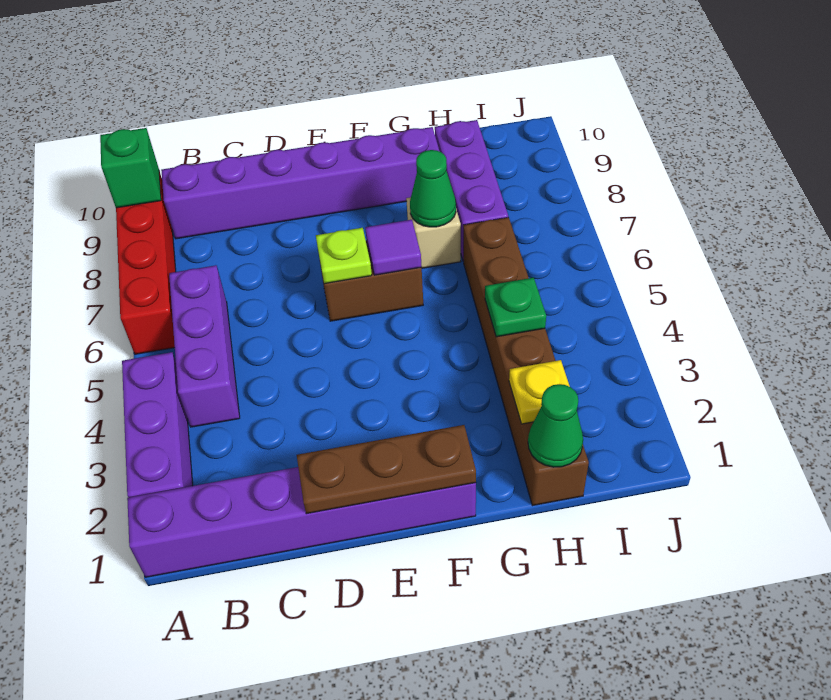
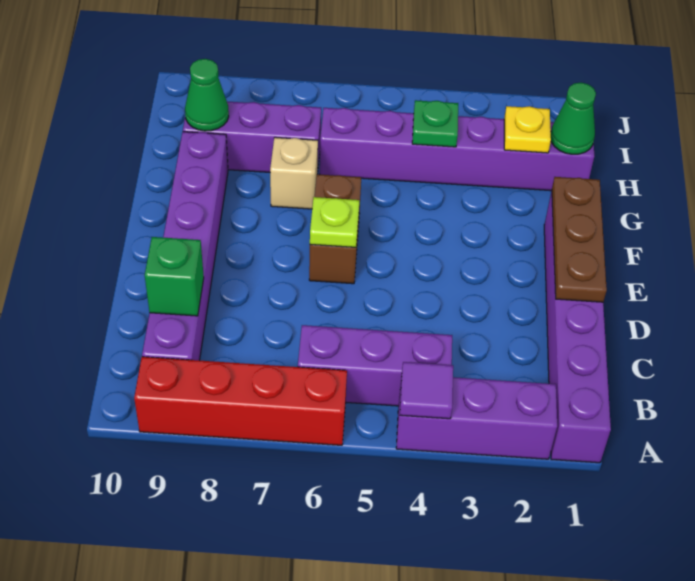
green 1x1 brick [100,128,161,208] -> green 1x1 brick moved to [145,237,204,316]
purple 1x1 tile [365,220,422,275] -> purple 1x1 tile moved to [400,362,453,419]
green 1x1 cone [410,150,456,227] -> green 1x1 cone moved to [185,59,229,131]
brown 1x6 brick [463,217,589,506] -> purple 1x6 brick [320,108,594,191]

